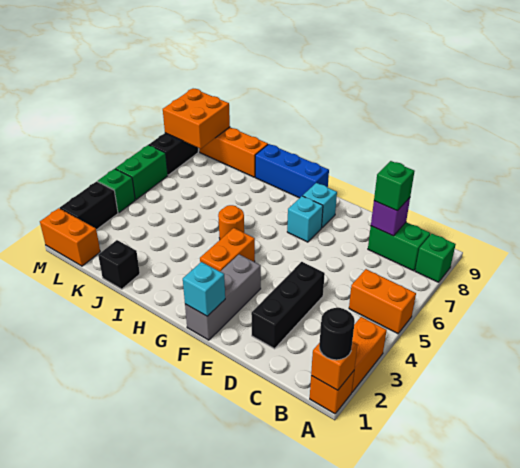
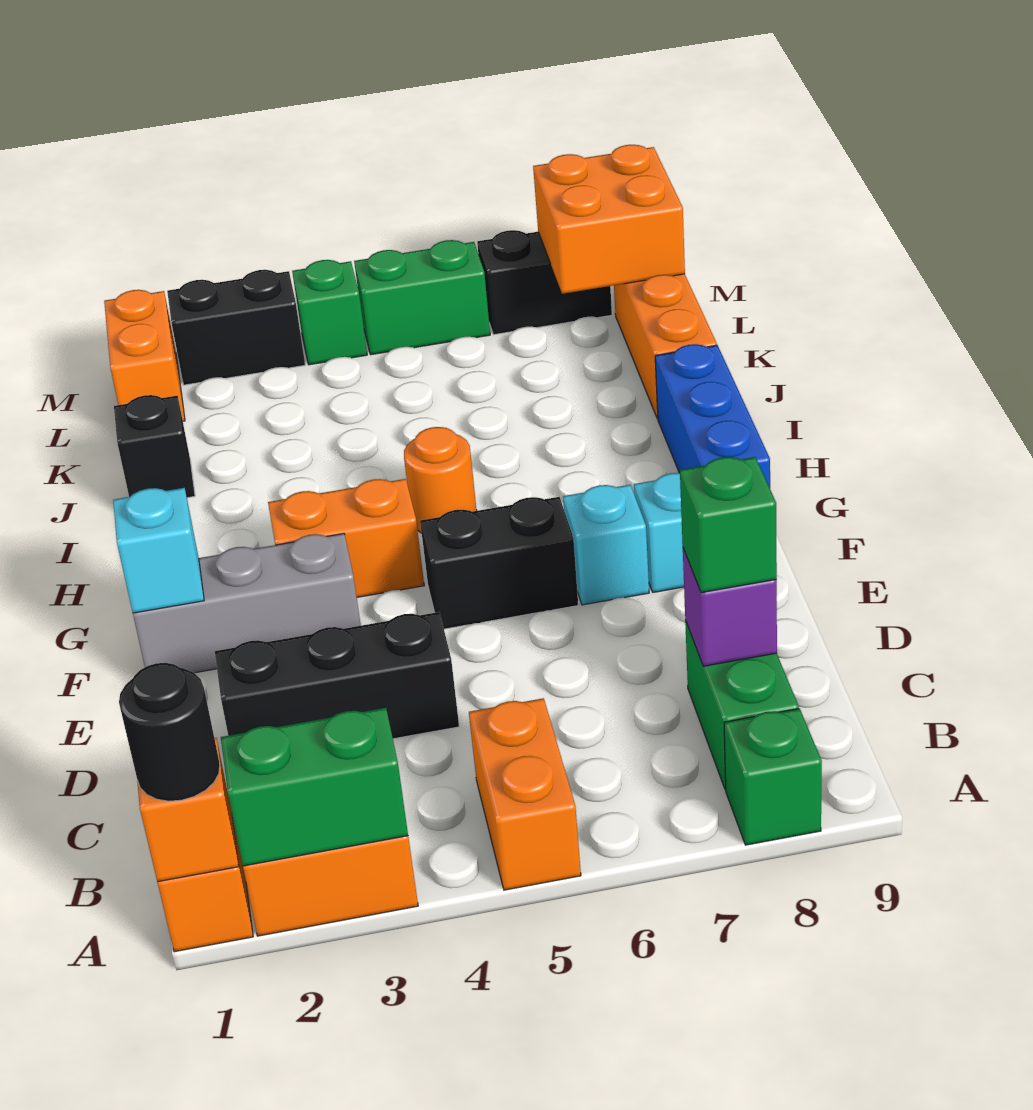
none -> green 1x2 brick [221,708,408,866]
none -> black 1x2 brick [420,497,578,629]

